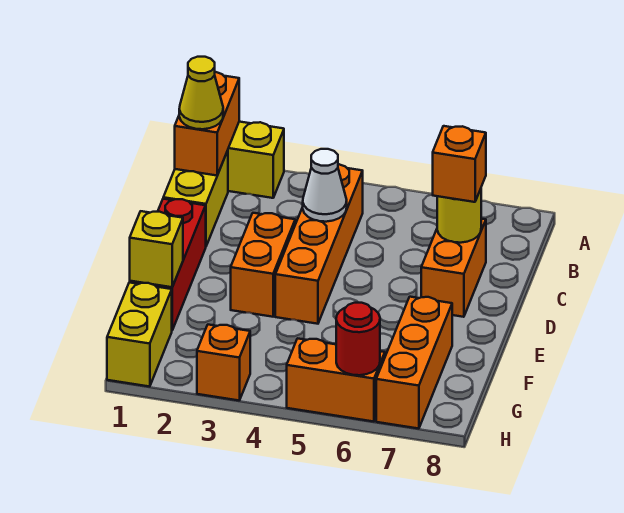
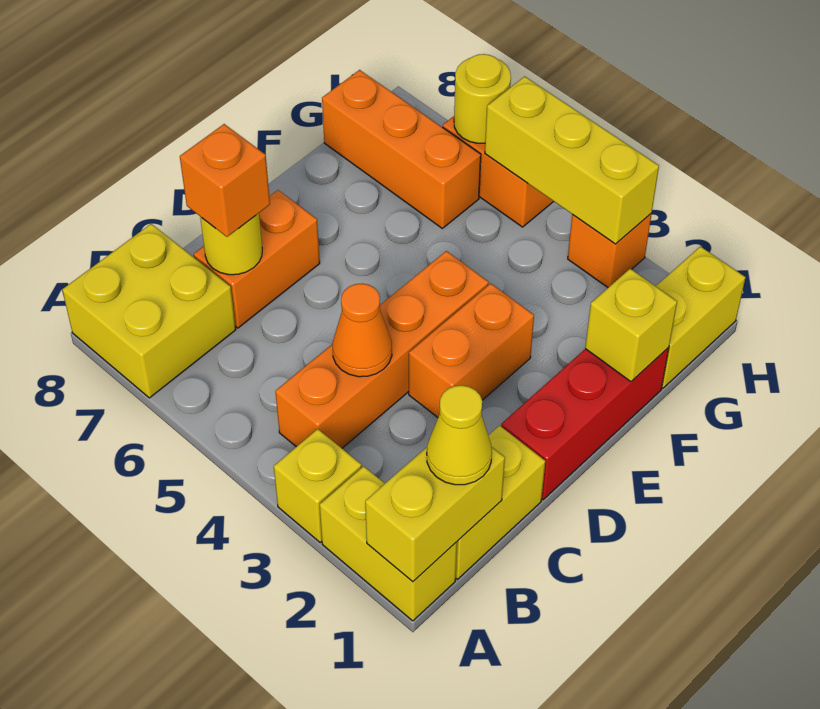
orange 1x2 brick [175,72,239,176] -> yellow 1x2 brick [365,447,505,582]
none -> yellow 1x1 brick [274,429,362,543]
none -> yellow 2x2 brick [62,224,236,398]
white 1x1 cone [303,149,347,222] -> orange 1x1 cone [333,284,392,377]
orange 1x3 brick [376,297,452,429] -> orange 1x3 brick turned to [322,70,481,228]
none -> yellow 1x3 brick [485,76,659,244]
red 1x1 round brick [336,303,380,375] -> yellow 1x1 round brick [454,54,511,143]

